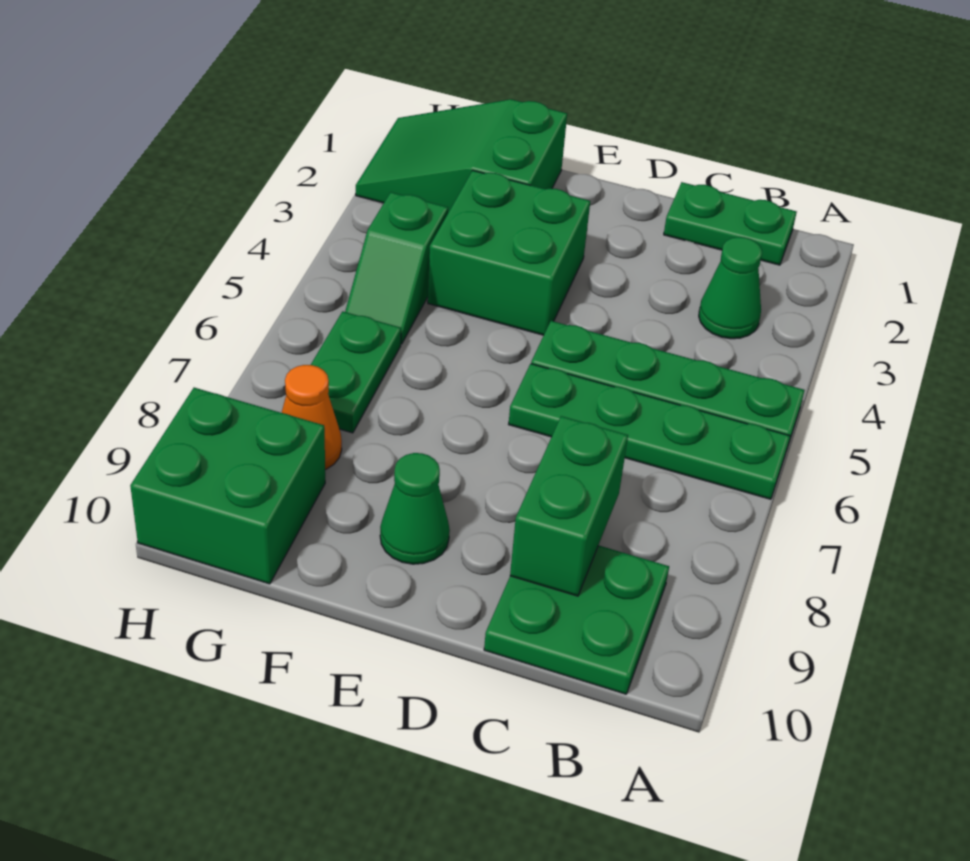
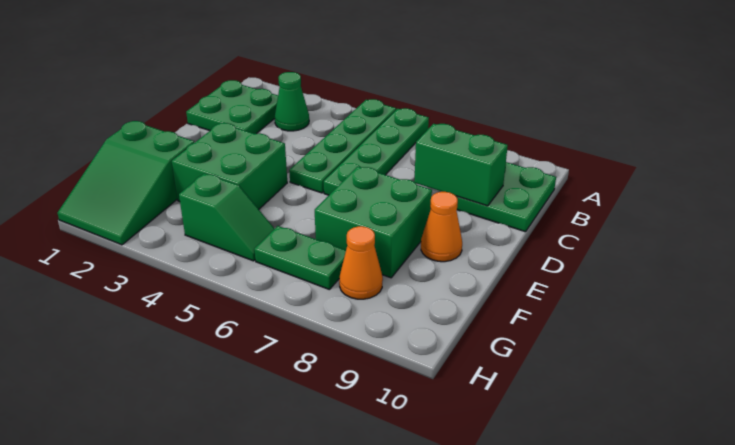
green 1x2 plate [664,182,797,265] -> green 2x2 plate [186,80,278,134]
green 1x1 cone [380,453,450,564] -> orange 1x1 cone [421,192,462,262]
green 2x2 brick [130,388,325,584] -> green 2x2 brick moved to [315,166,432,278]

